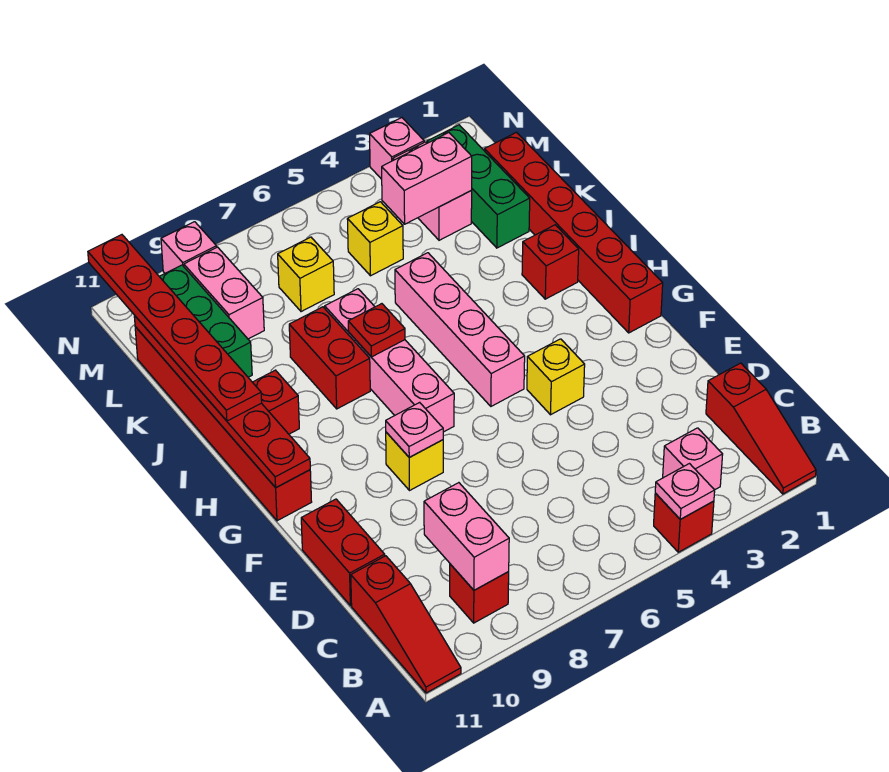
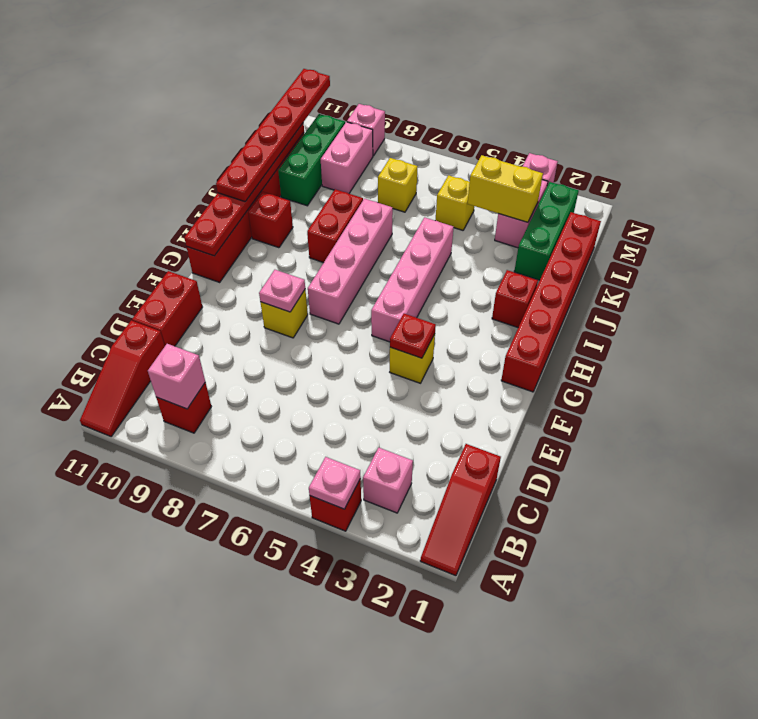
pink 1x2 brick [424,483,509,590] -> pink 1x1 brick [148,344,205,409]
red 1x1 plate [348,304,405,357] -> red 1x1 plate moved to [390,314,436,358]
pink 1x2 brick [382,133,472,224] -> yellow 1x2 brick [468,155,543,222]

